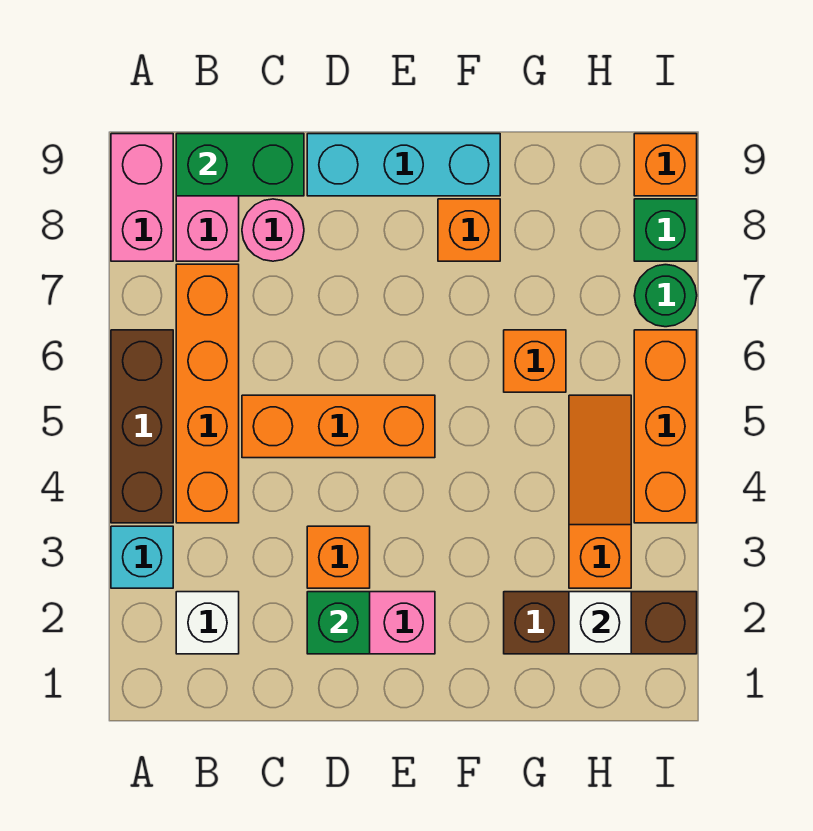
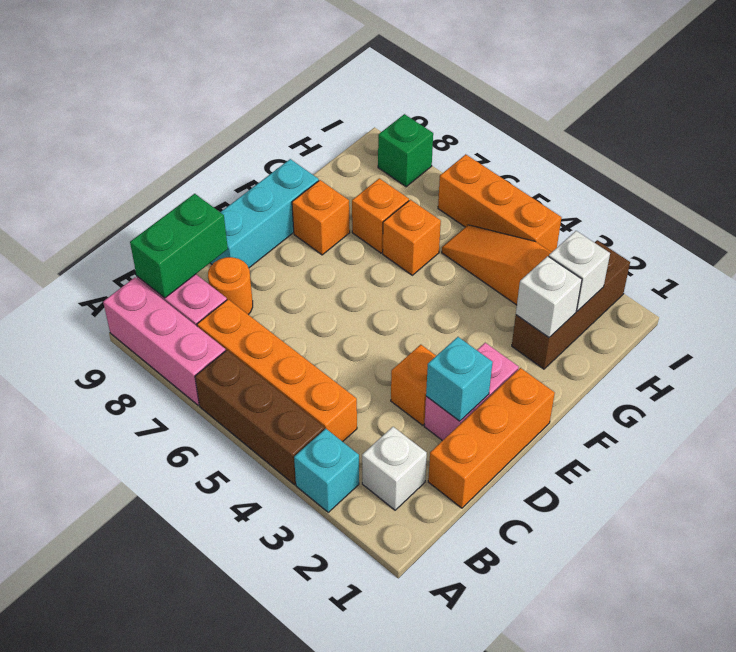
pink 1x2 brick [111,134,173,261] -> pink 1x3 brick [103,278,226,405]
orange 1x3 brick [242,395,435,458] -> orange 1x3 brick moved to [428,368,555,508]
pink 1x1 round brick [242,199,304,261] -> orange 1x1 round brick [208,257,253,315]
green 1x1 brick [307,592,370,654] -> cyan 1x1 brick [426,337,493,421]
none -> white 1x1 brick [516,256,582,337]
green 1x1 round brick [634,265,697,327] -> none
orange 1x1 brick [634,134,697,196] -> orange 1x1 brick moved to [352,178,409,253]

